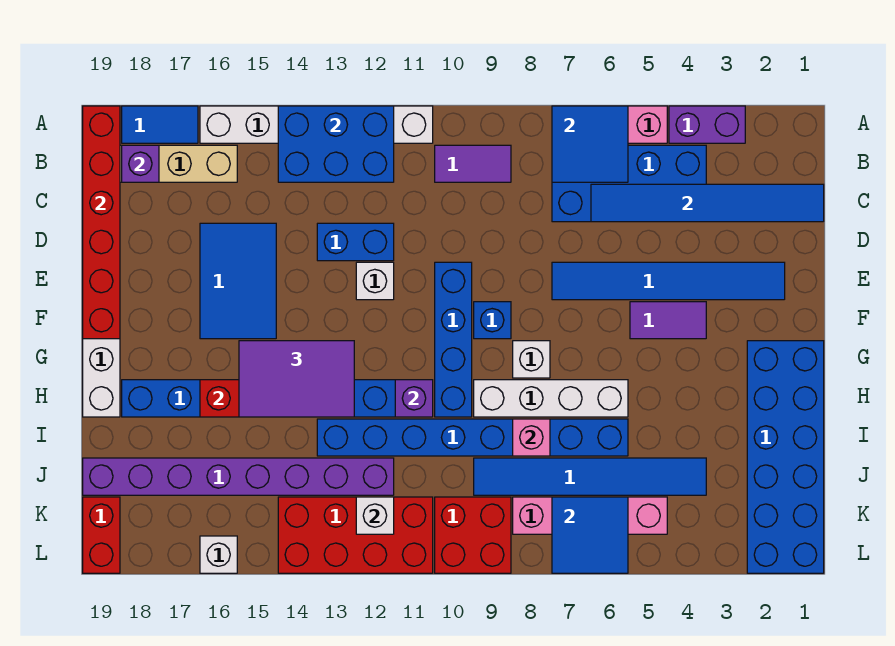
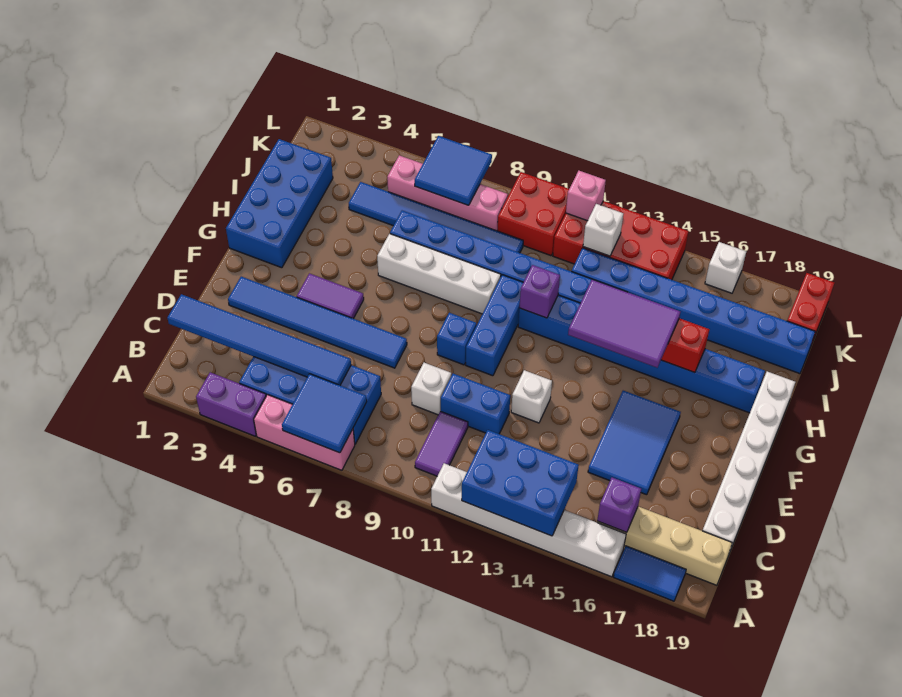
red 1x6 brick [83,106,120,339] -> none
purple 1x2 tile [435,145,511,182] -> purple 1x2 tile turned to [415,411,468,476]
purple 1x1 brick [122,145,159,182] -> purple 1x1 brick moved to [597,478,641,532]
blue 1x2 brick [317,223,394,261] -> blue 1x2 brick moved to [441,374,510,434]
blue 1x4 brick [435,262,472,417] -> blue 1x3 brick [466,275,523,376]
blue 2x6 brick [747,341,824,573] -> blue 2x4 brick [226,139,333,268]
white 1x1 brick [513,341,550,378] -> white 1x1 brick moved to [411,362,451,415]
pink 1x1 brick [513,419,550,456] -> pink 1x1 brick moved to [566,171,606,221]
purple 1x8 brick [83,458,394,495] -> blue 1x8 brick [571,248,815,374]

